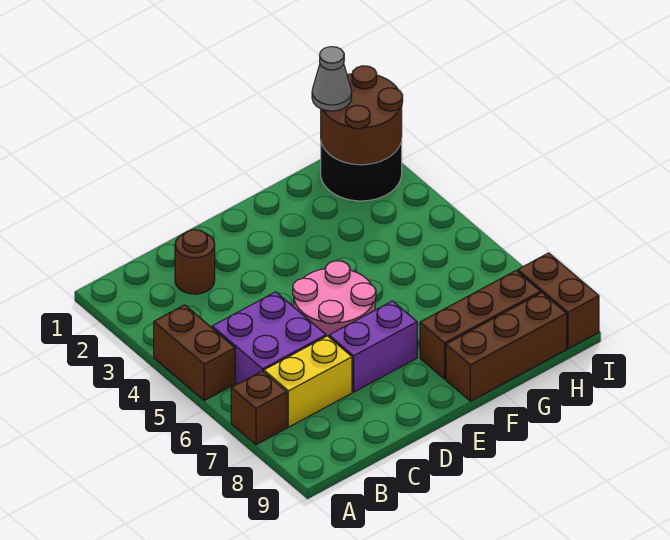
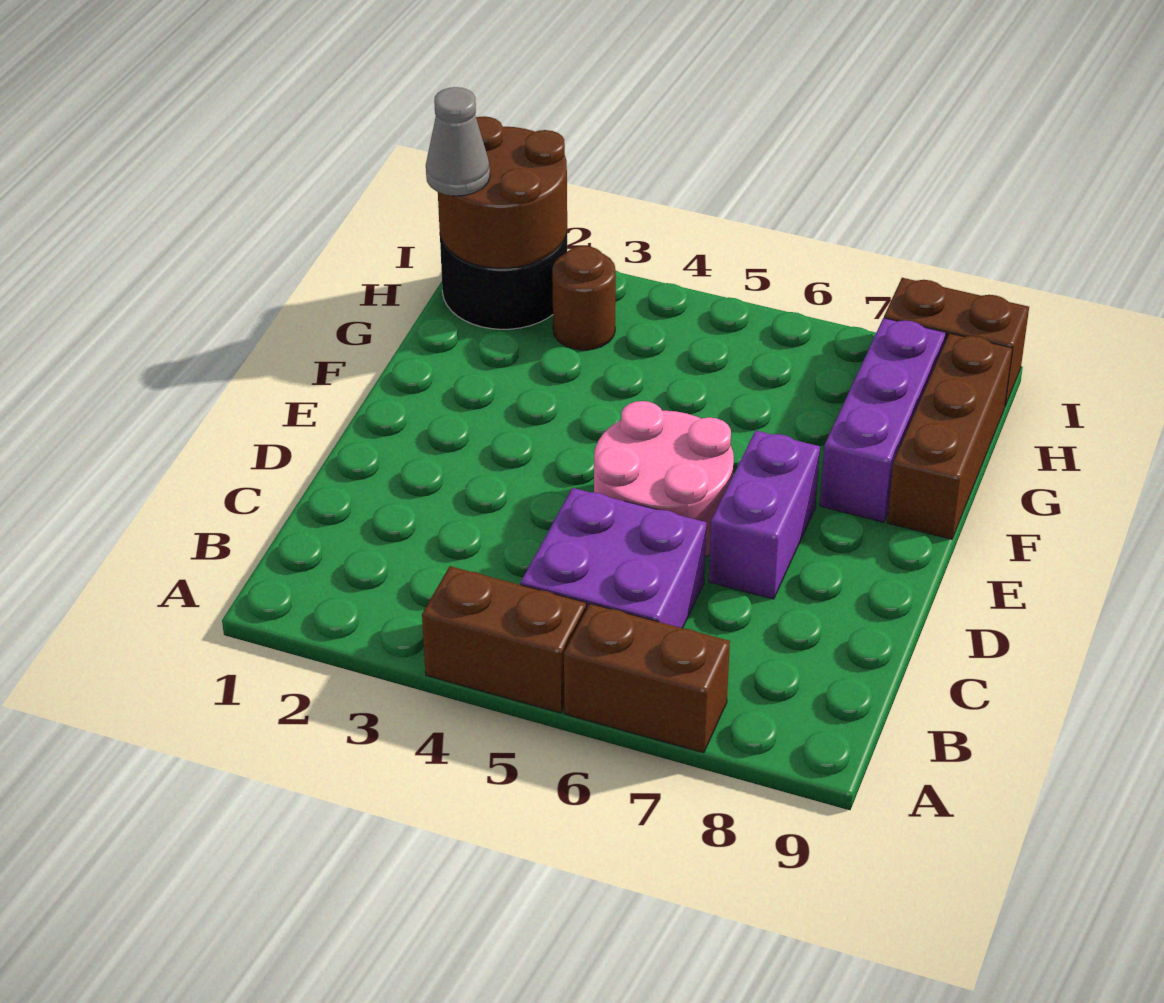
brown 1x1 brick [231,371,287,445] -> brown 1x2 brick [564,604,730,753]
yellow 1x2 brick [264,336,352,427] -> none
brown 1x1 round brick [175,230,215,294] -> brown 1x1 round brick moved to [552,246,616,350]
brown 1x3 brick [420,271,541,379] -> purple 1x3 brick [820,318,946,522]

